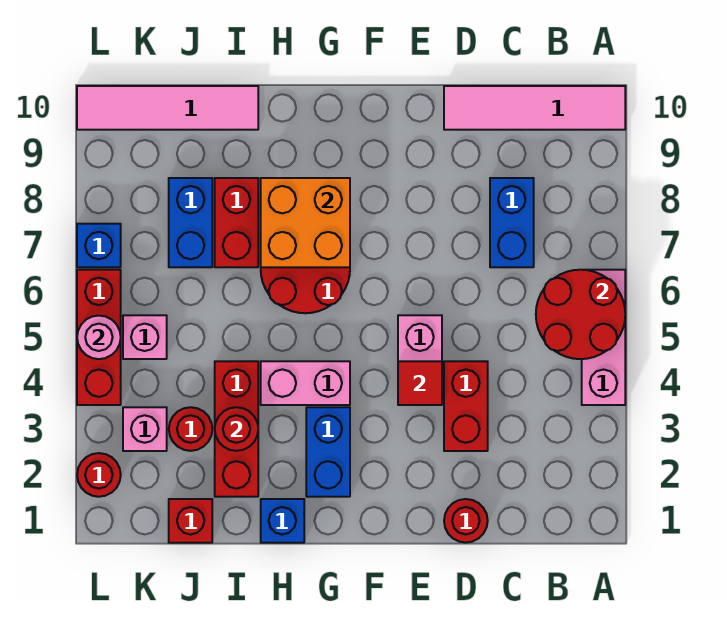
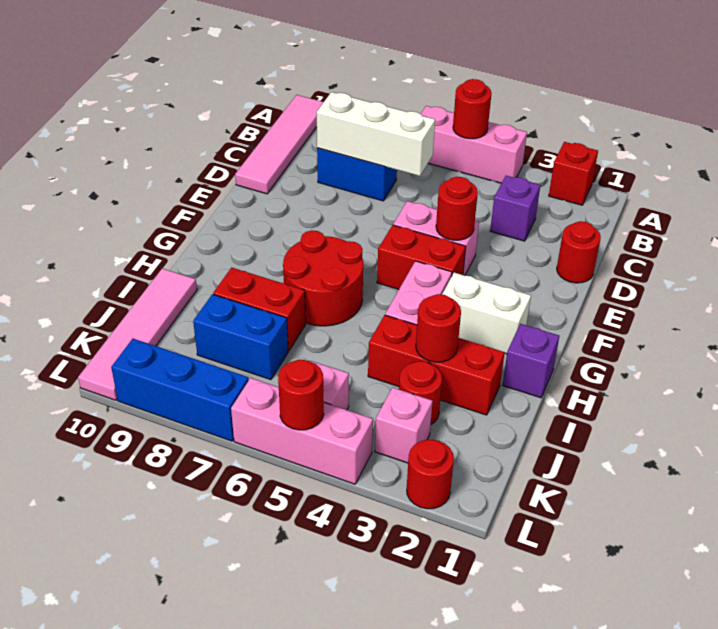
red 2x2 round brick [536,270,625,359] -> red 1x1 round brick [453,79,492,139]
none -> purple 1x1 brick [490,176,540,241]
none -> white 1x3 brick [317,92,435,176]
red 1x2 brick [444,361,488,451] -> red 1x2 brick moved to [377,225,466,289]
red 1x1 tile [398,361,442,405] -> red 1x1 round brick [436,177,478,240]
blue 1x2 brick [306,407,350,497] -> white 1x2 brick [442,273,531,354]
orange 2x2 brick [261,178,350,267] -> none
blue 1x1 brick [261,499,304,543] -> purple 1x1 brick [503,324,559,398]
red 1x1 brick [169,499,212,543] -> red 1x1 brick moved to [549,142,598,205]
red 1x3 brick [77,270,121,405] -> pink 1x3 brick [231,378,373,484]
pink 1x1 round brick [77,316,121,359] -> red 1x1 round brick [278,360,324,430]
blue 1x1 brick [77,224,121,267] -> blue 1x3 brick [111,339,249,441]

